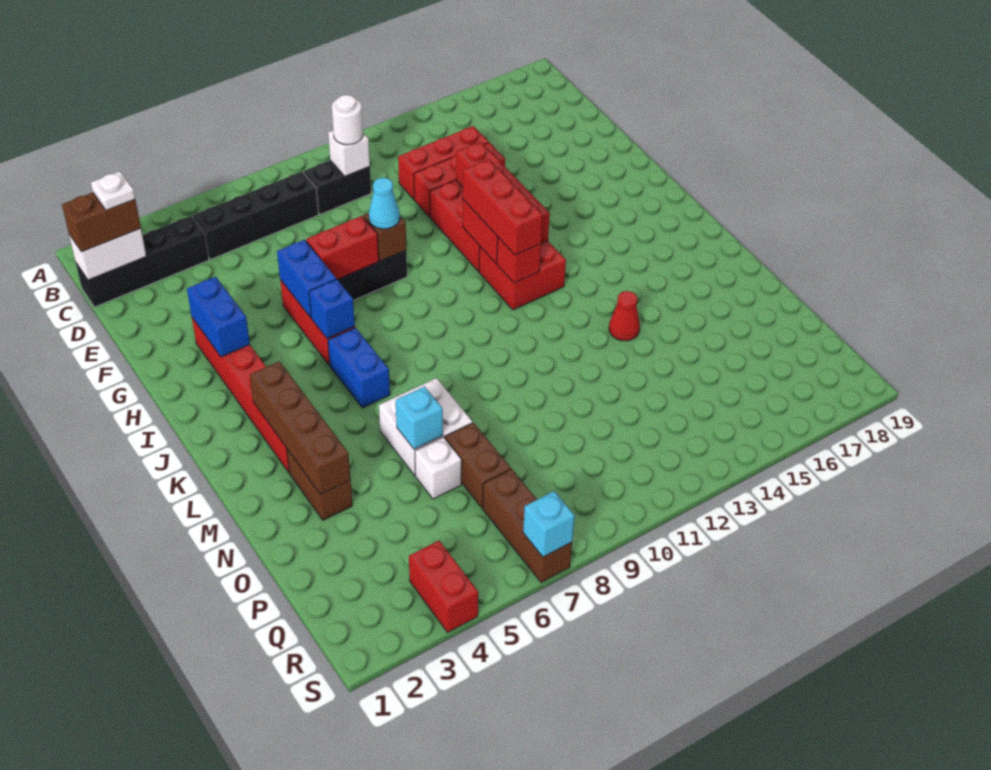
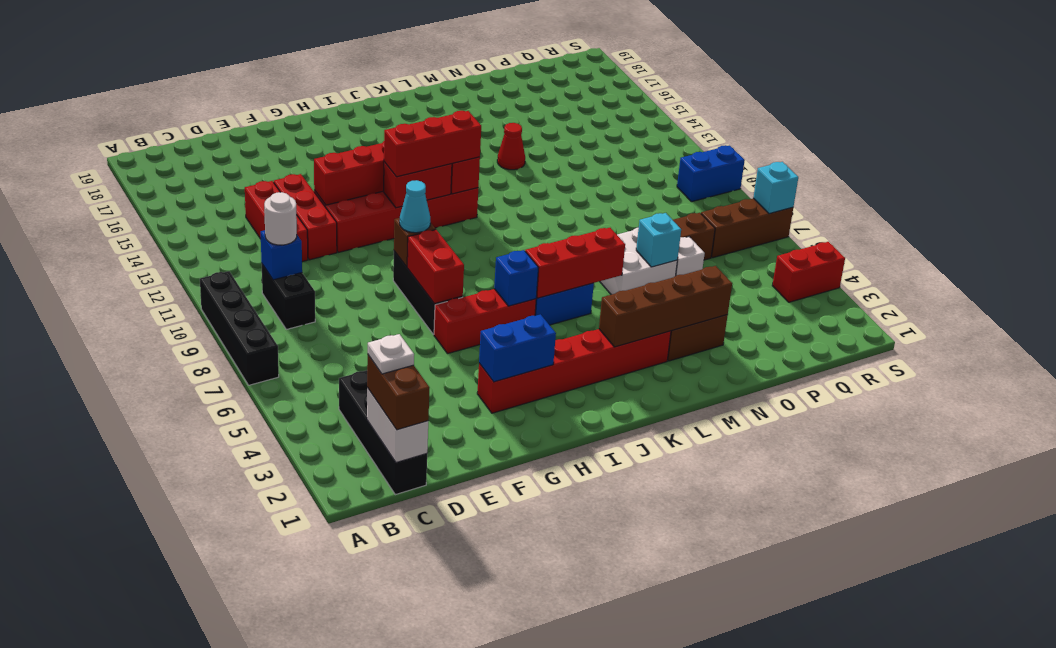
black 1x4 brick [193,172,319,259] -> black 1x4 brick moved to [200,271,279,385]
white 1x1 brick [328,130,370,176] -> blue 1x1 brick [261,230,302,280]
blue 1x2 brick [277,240,336,318] -> blue 1x2 brick moved to [677,145,745,202]
none -> red 1x3 brick [525,228,625,298]

